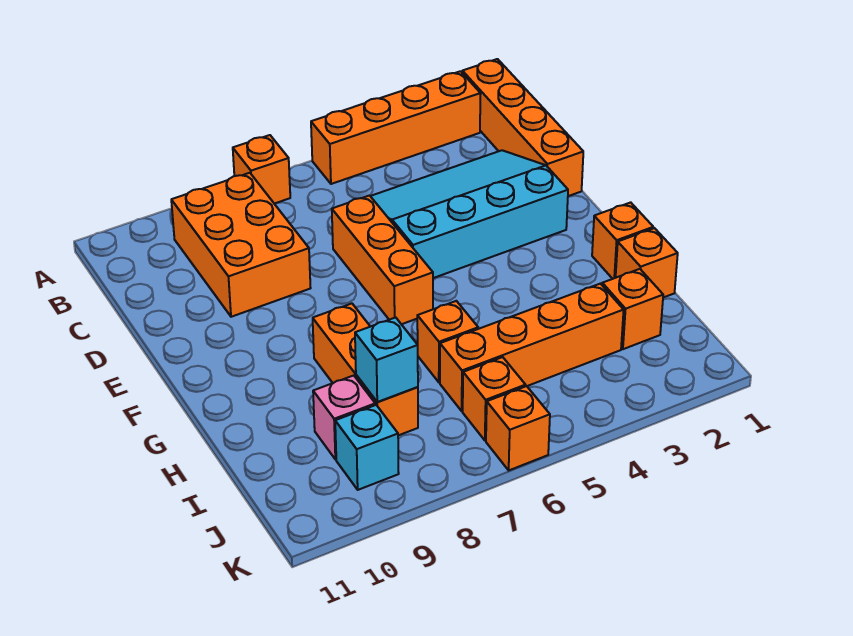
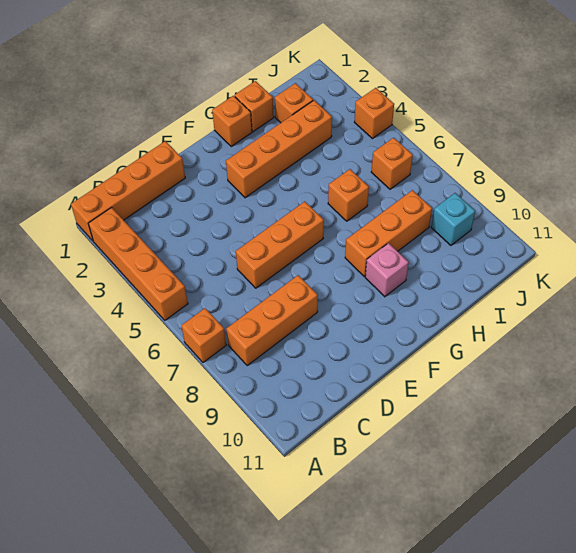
orange 2x3 brick [171,173,310,317] -> orange 1x3 brick [226,275,318,365]
cyan 3x4 slope [371,150,568,278] -> none
orange 1x4 brick [440,284,624,411] -> orange 1x4 brick turned to [226,100,332,198]
cyan 1x1 brick [355,317,418,402] -> none
pink 1x1 brick [313,376,375,460] -> pink 1x1 brick moved to [365,243,409,297]
orange 1x1 brick [486,386,550,470] -> orange 1x1 brick moved to [354,88,394,139]

